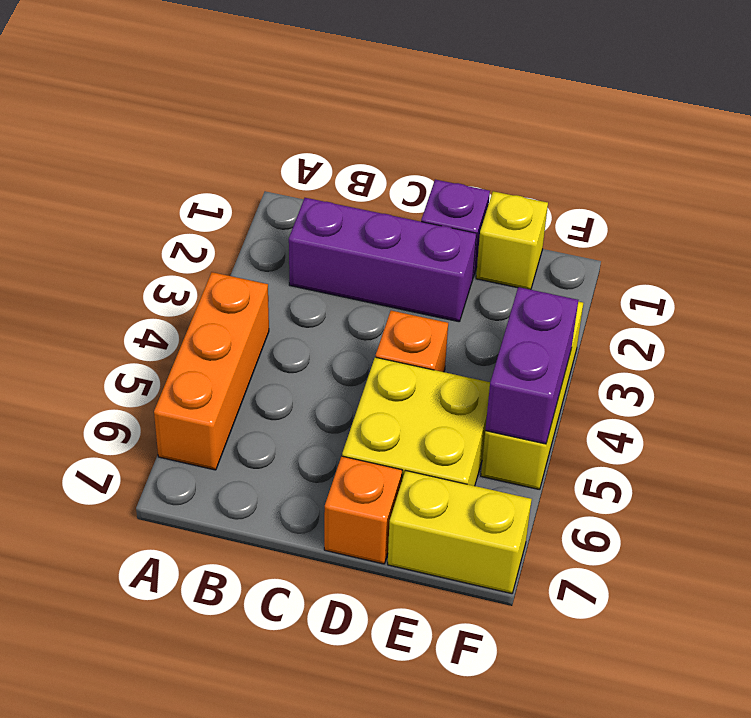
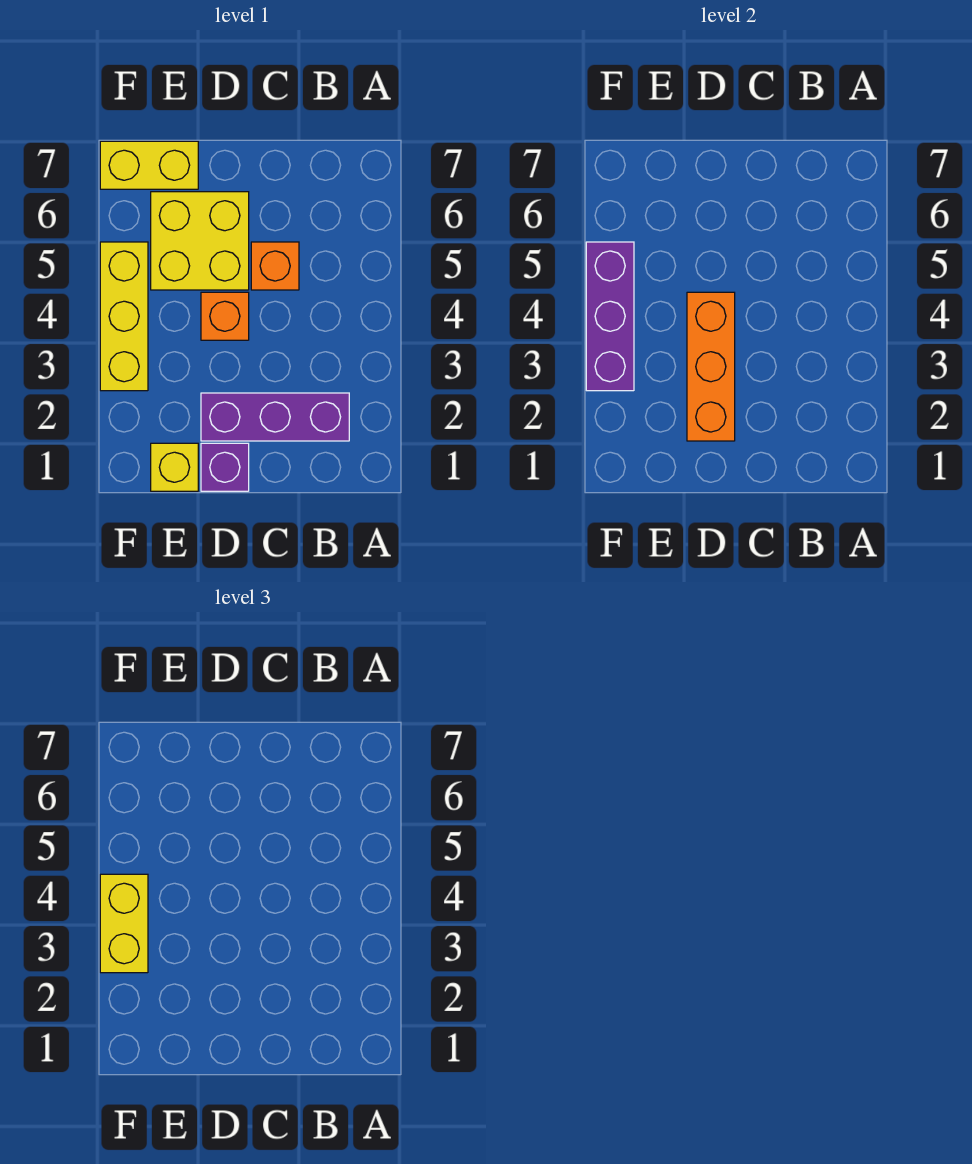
orange 1x3 brick [154,272,269,470] -> orange 1x3 brick moved to [687,292,735,441]
orange 1x1 brick [324,456,402,564] -> orange 1x1 brick moved to [251,242,299,290]
none -> yellow 1x2 brick [100,874,148,973]
purple 1x2 brick [485,287,578,444] -> purple 1x3 brick [586,242,634,391]

